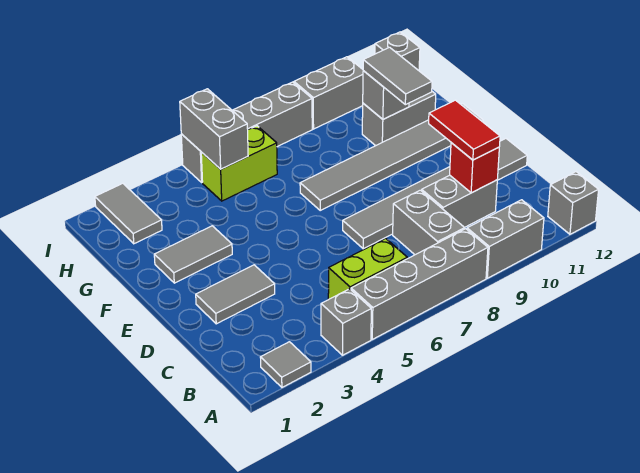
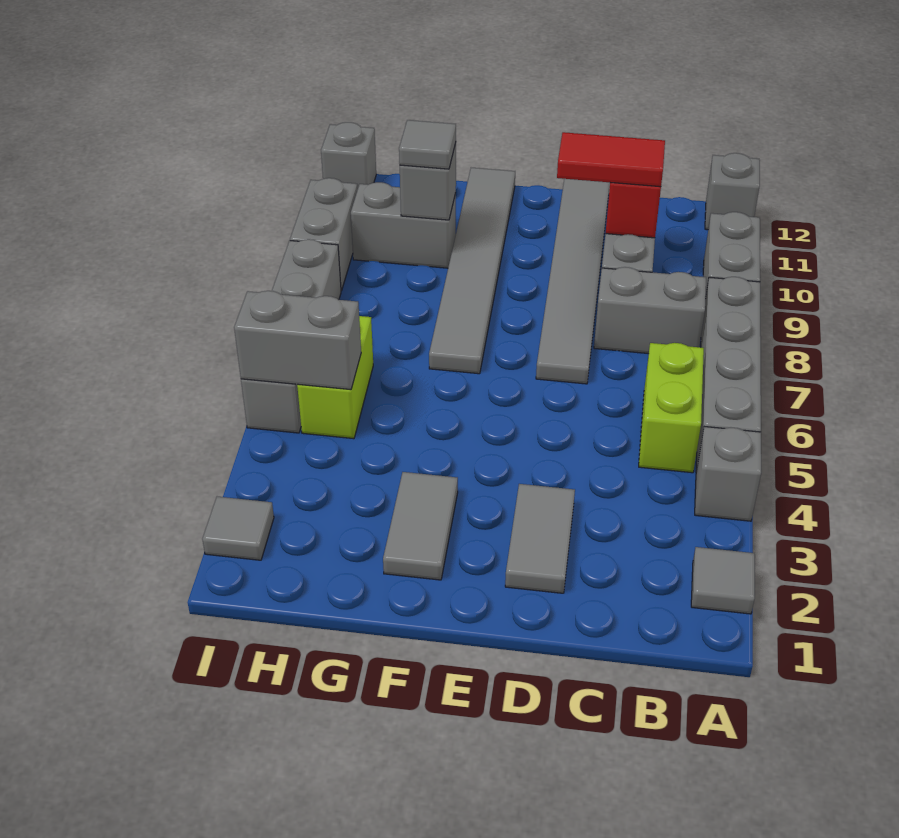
grey 1x2 tile [363,47,432,105] -> grey 1x1 tile [399,120,456,169]
grey 1x2 brick [362,92,436,146] -> grey 1x2 brick turned to [351,182,456,268]
grey 1x2 tile [95,183,162,244] -> grey 1x1 tile [202,497,274,560]

